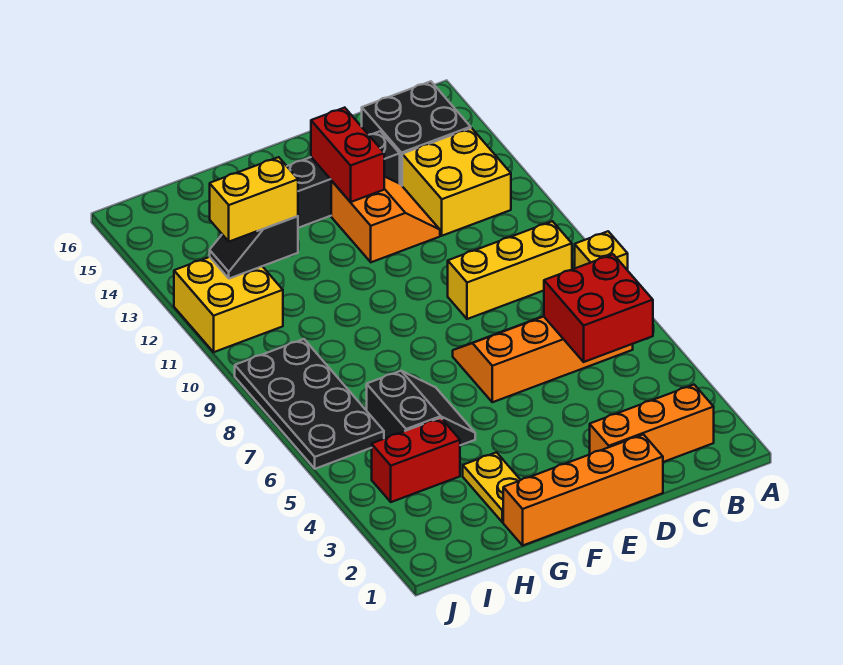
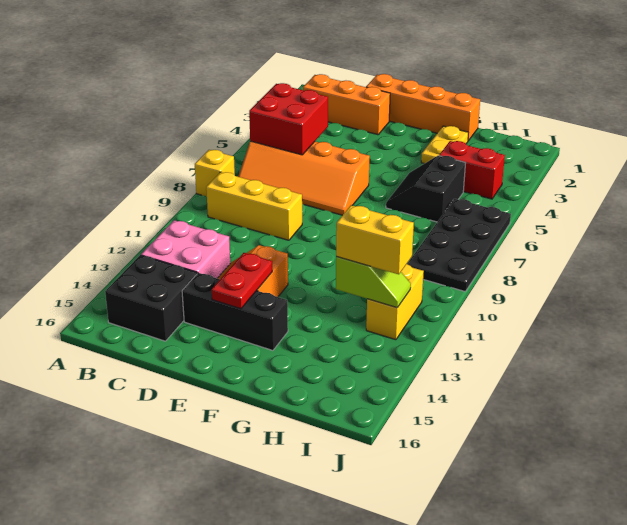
yellow 2x2 brick [402,128,511,236] -> pink 2x2 brick [141,220,230,278]
red 1x2 brick [311,108,384,202] -> red 1x2 plate [212,253,272,309]
black 1x2 slope [210,216,298,279] -> lime 1x2 slope [336,257,411,308]
yellow 2x2 brick [174,257,283,352] -> yellow 1x2 brick [366,264,424,340]

